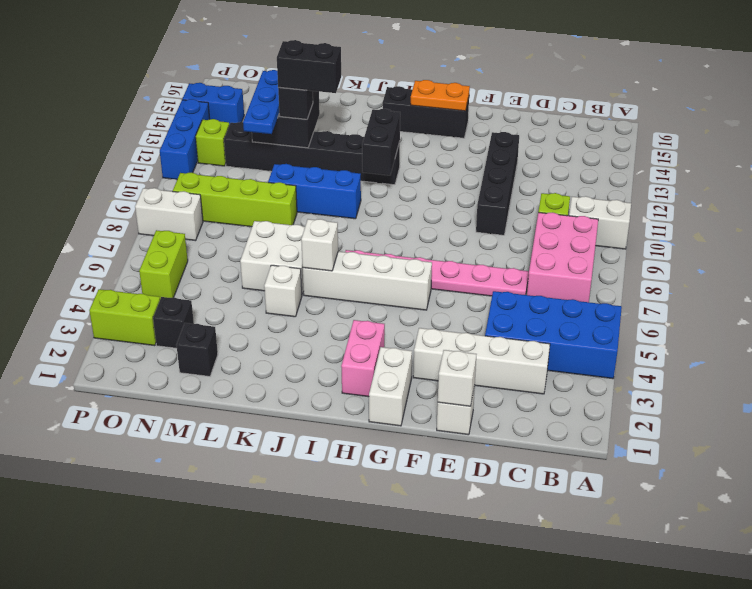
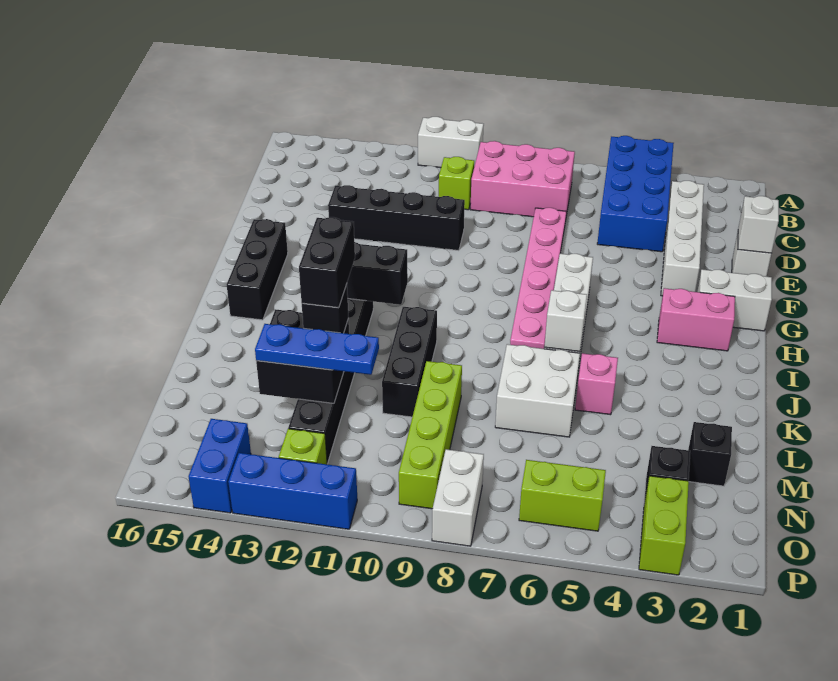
white 1x2 brick [569,196,631,249] -> white 1x2 brick turned to [418,117,484,168]
orange 1x2 plate [411,80,470,111] -> none
blue 1x3 brick [268,164,361,219] -> black 1x3 brick [382,307,437,417]
white 1x1 brick [264,265,302,317] -> pink 1x1 brick [575,353,618,415]

